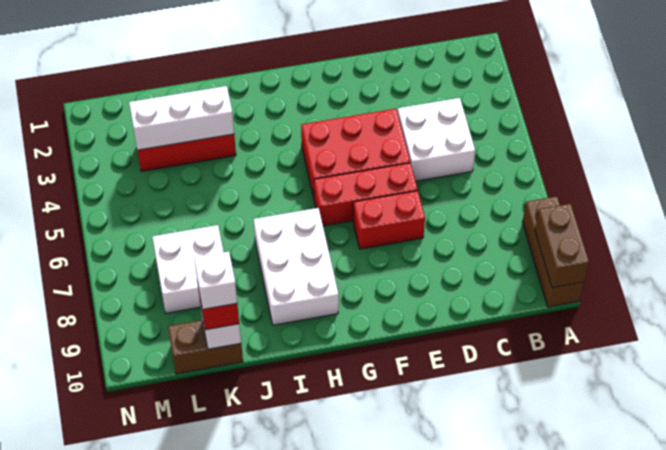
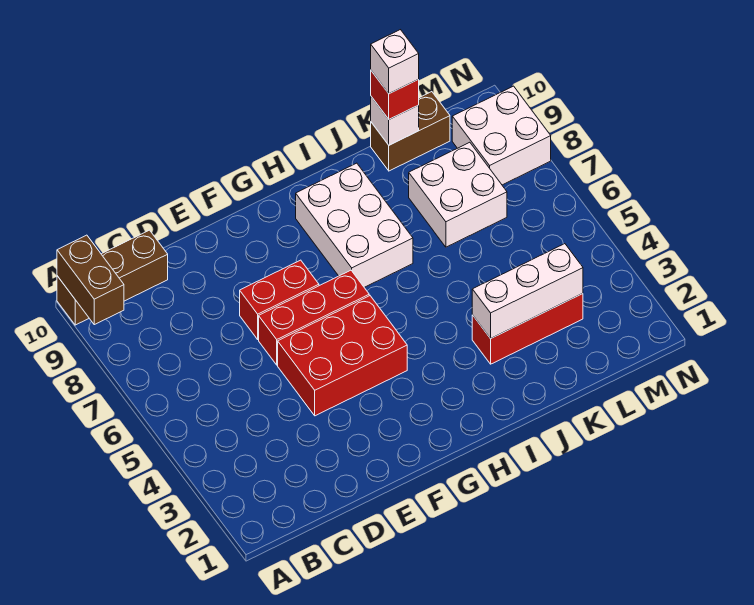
brown 1x3 brick [523,196,584,307] -> brown 1x3 brick turned to [57,230,168,325]
white 2x2 brick [398,98,475,181] -> white 2x2 brick moved to [452,86,551,185]

